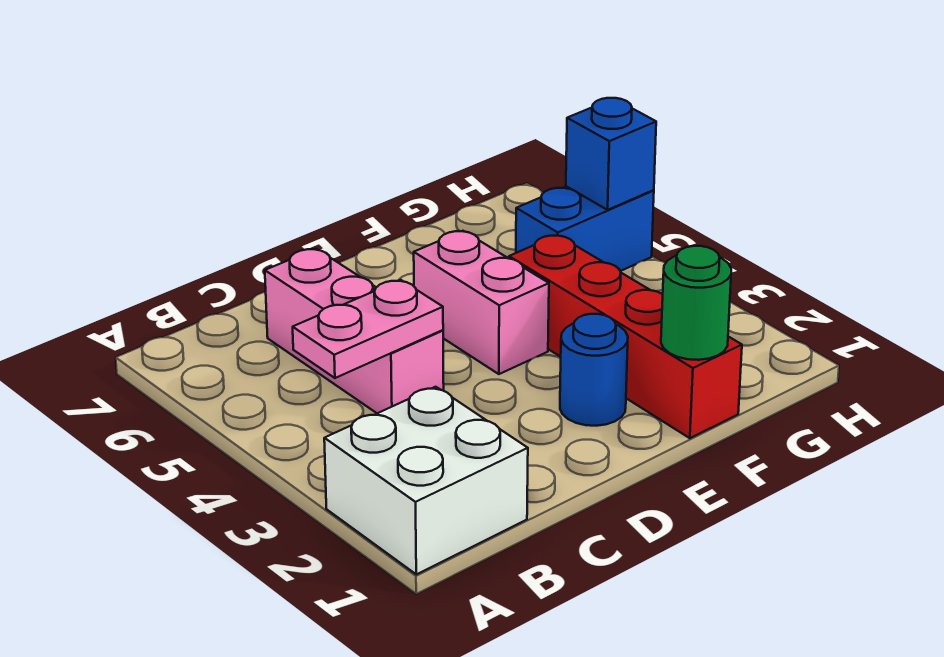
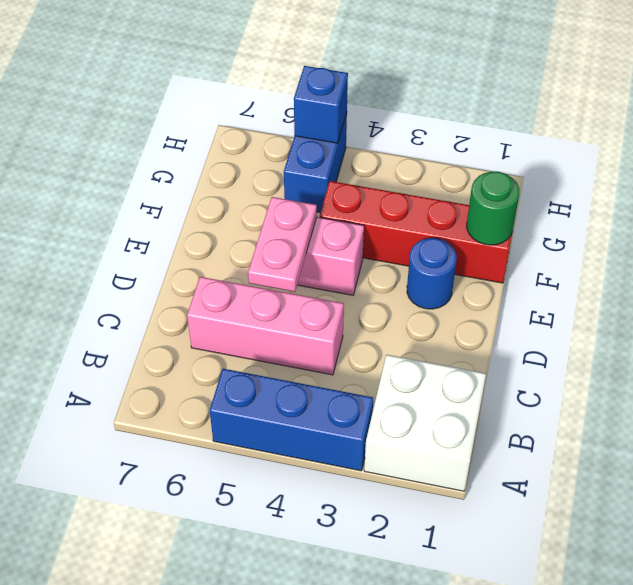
none -> blue 1x3 brick [210,369,373,471]
pink 1x2 plate [293,280,443,378] -> pink 1x2 plate moved to [248,197,317,292]

